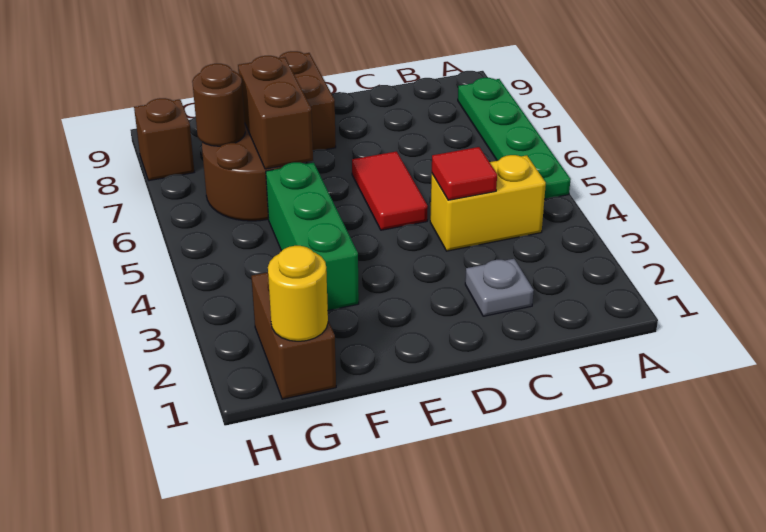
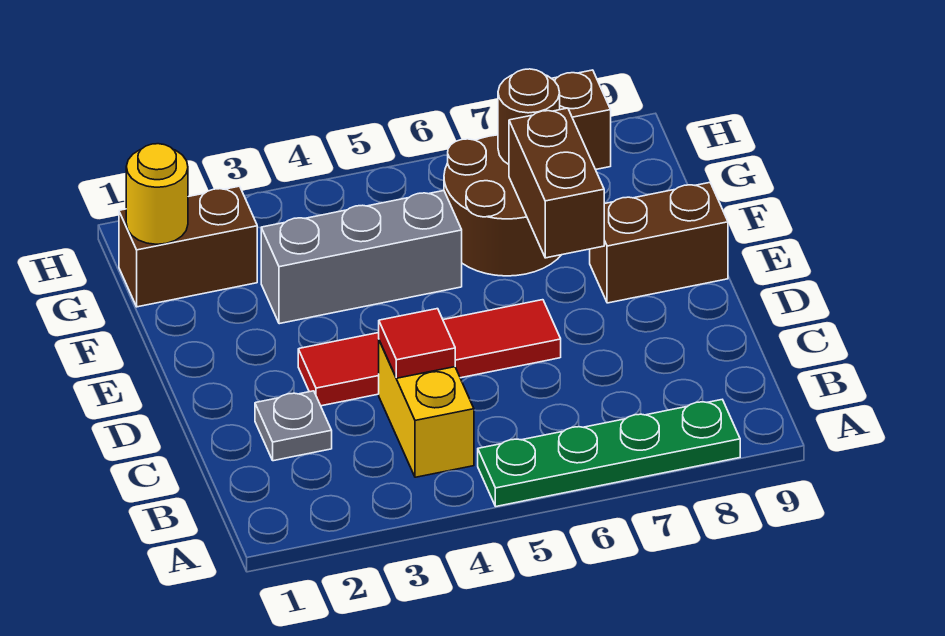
red 1x2 tile [352,151,428,230] -> red 1x4 tile [298,300,561,406]
green 1x3 brick [266,162,359,310] -> grey 1x3 brick [261,191,462,324]
brown 1x2 brick [238,56,313,169] -> brown 1x2 brick turned to [509,108,604,258]

